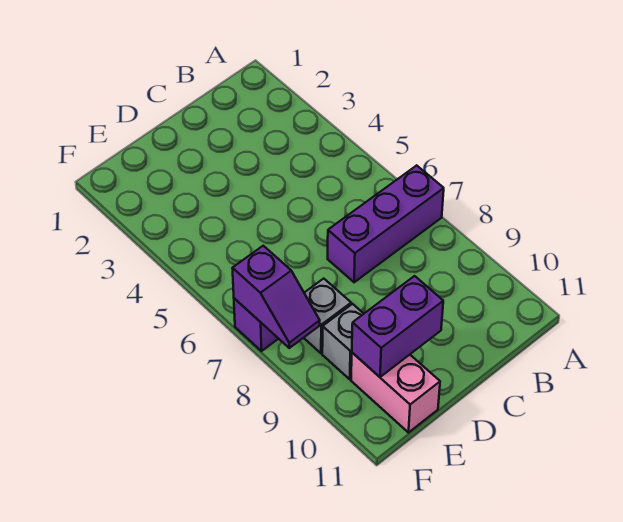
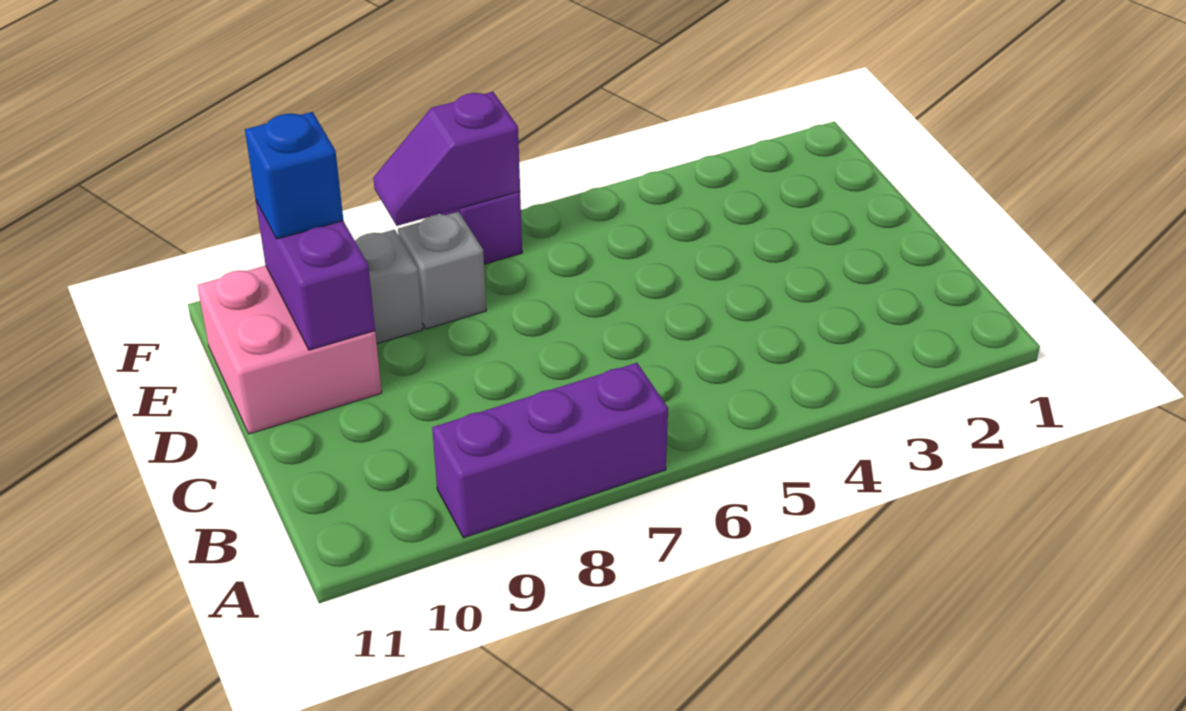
purple 1x3 brick [328,165,444,282] -> purple 1x3 brick turned to [432,363,668,538]
pink 1x2 brick [351,353,440,433] -> pink 2x2 brick [197,266,382,434]
none -> blue 1x1 brick [245,112,343,239]

